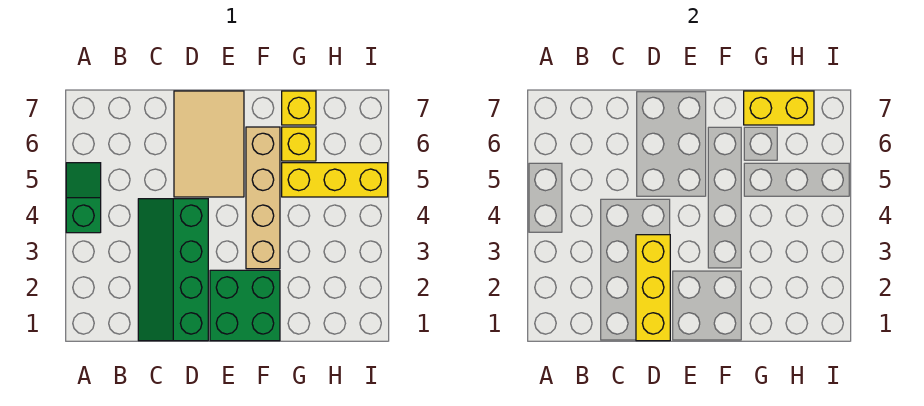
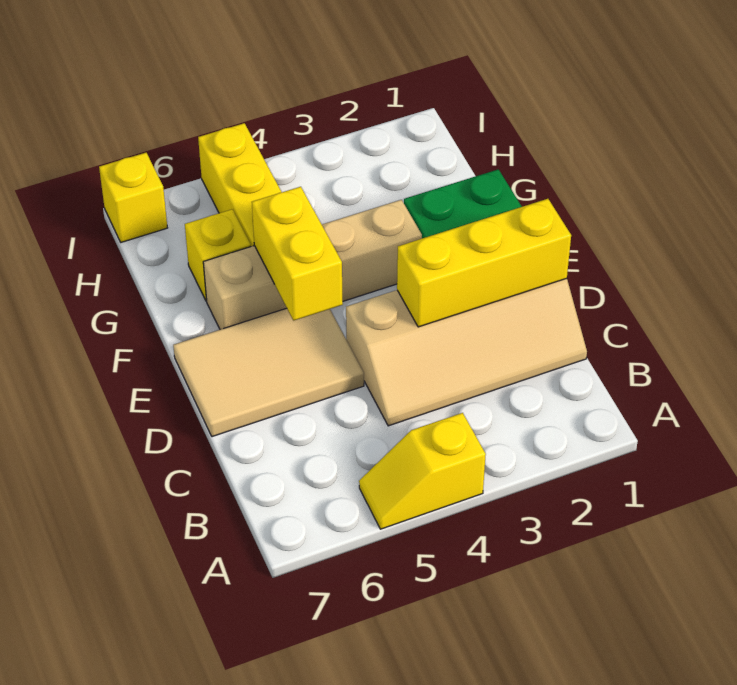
green 1x2 slope [66,163,101,233] -> yellow 1x2 slope [359,413,486,529]
green 2x4 slope [138,199,208,341] -> tan 2x4 slope [346,278,587,426]
yellow 1x1 brick [282,91,316,125] -> yellow 1x1 brick moved to [99,153,167,242]
yellow 1x2 brick [744,91,814,125] -> yellow 1x2 brick moved to [252,187,343,321]

